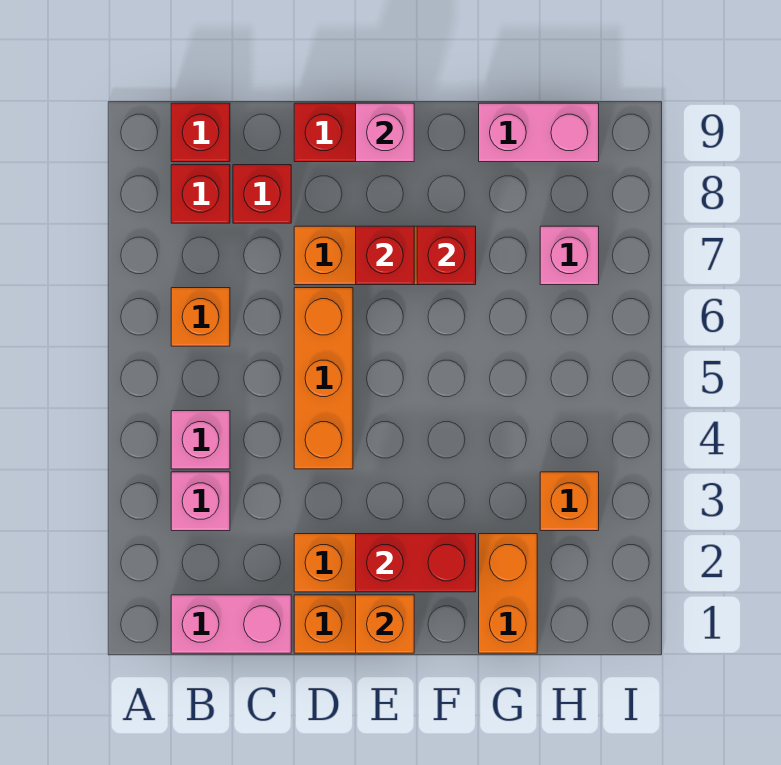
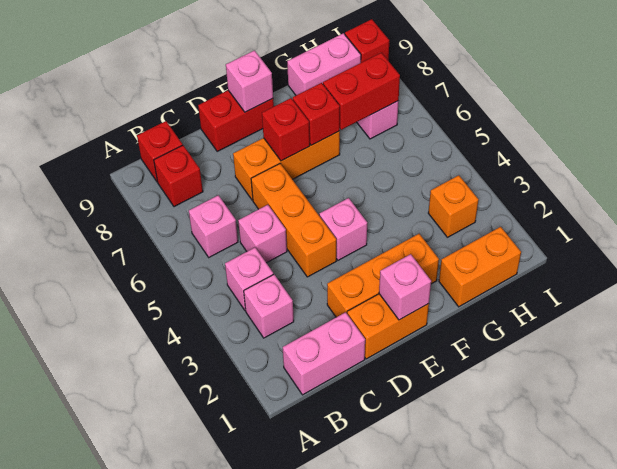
orange 1x1 brick [171,288,230,346] -> pink 1x1 brick [189,195,238,257]
none -> pink 1x1 brick [238,205,287,263]
red 1x1 brick [233,165,291,223] -> red 1x1 brick moved to [345,19,389,63]
orange 1x1 brick [356,595,414,653] -> pink 1x1 brick [379,254,431,320]
red 1x2 brick [356,534,476,592] -> red 1x2 brick moved to [323,53,400,130]
none -> pink 1x1 brick [319,198,367,260]
orange 1x2 brick [479,534,537,653] -> orange 1x2 brick turned to [439,227,521,307]

